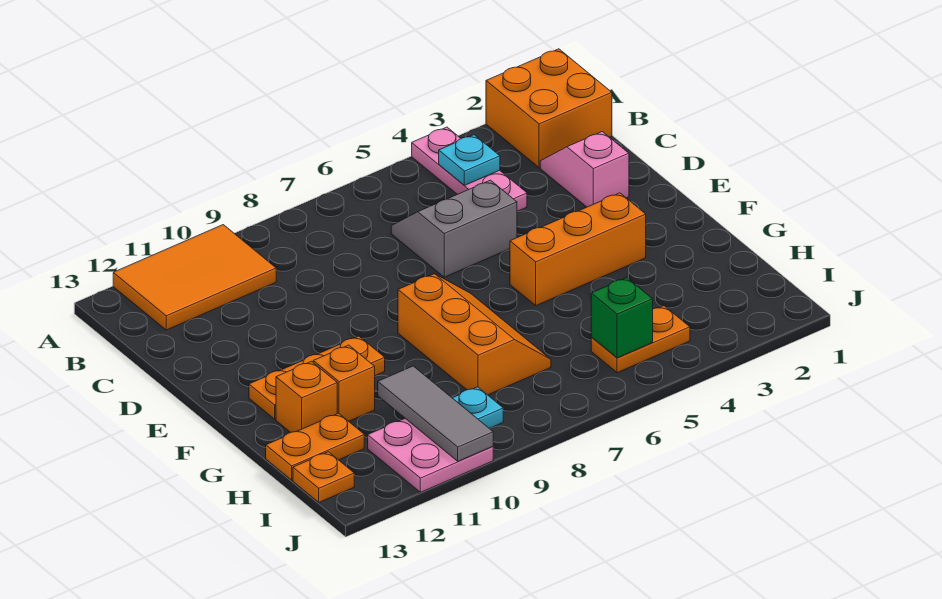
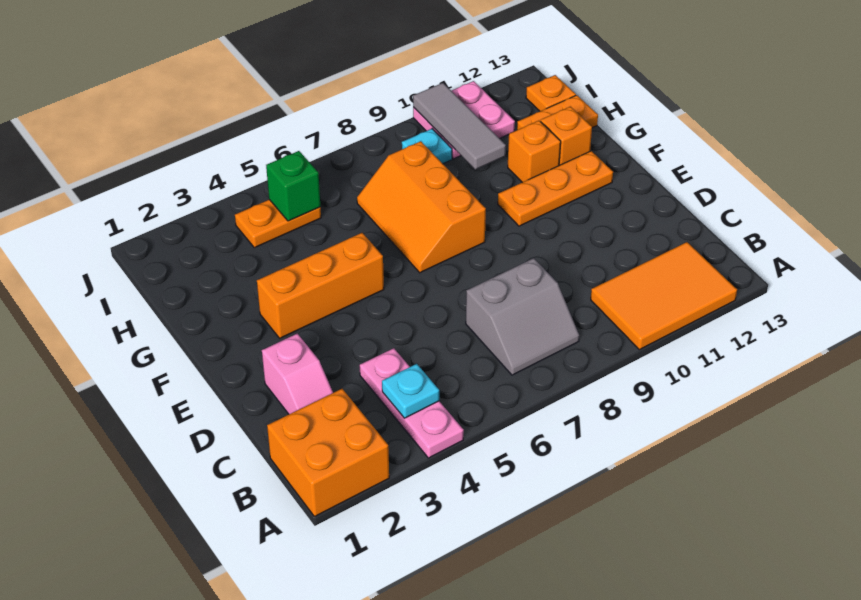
grey 2x2 slope [391,180,517,277] -> grey 2x2 slope moved to [466,258,579,375]

